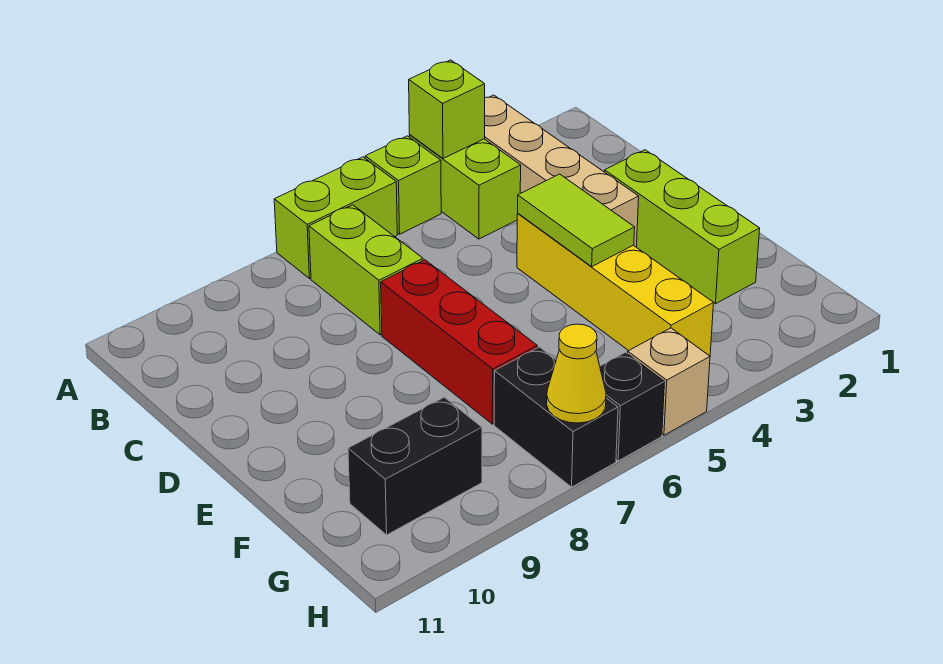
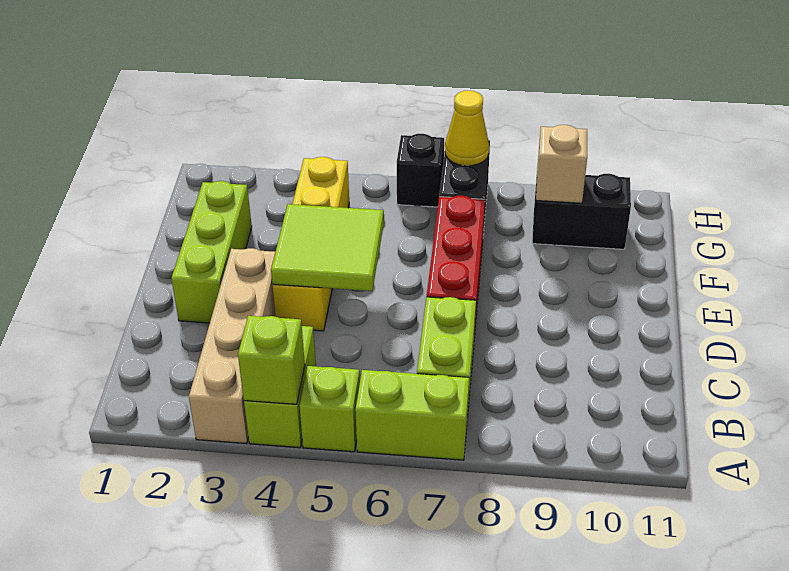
lime 1x2 tile [518,174,635,266] -> lime 2x2 tile [271,204,384,291]
tan 1x1 brick [628,328,710,435] -> tan 1x1 brick moved to [536,125,587,203]

